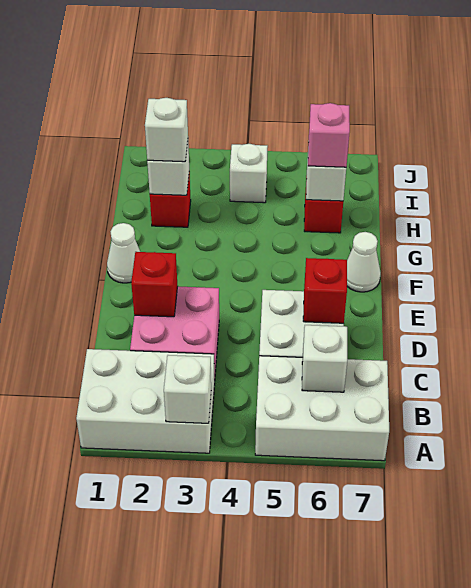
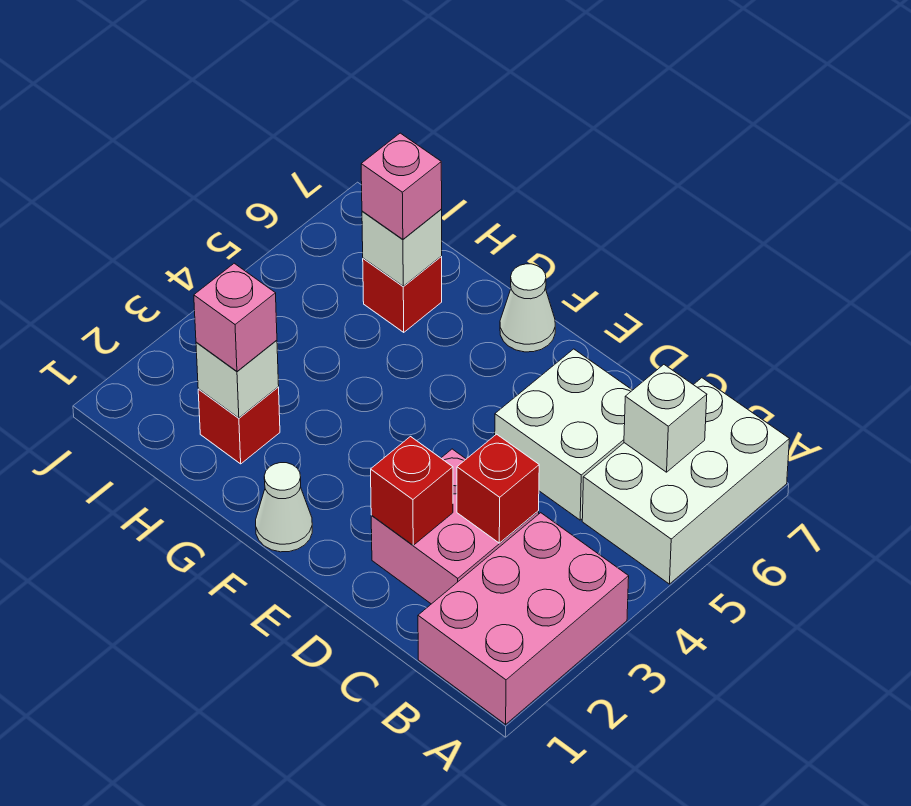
white 2x3 brick [76,349,215,453] -> pink 2x3 brick [418,513,629,724]
white 1x1 brick [164,355,211,423] -> none
red 1x1 brick [303,258,347,323] -> red 1x1 brick moved to [457,434,539,543]
white 1x1 brick [145,98,188,162] -> pink 1x1 brick [194,263,277,371]
white 1x1 brick [230,144,268,203] -> none

